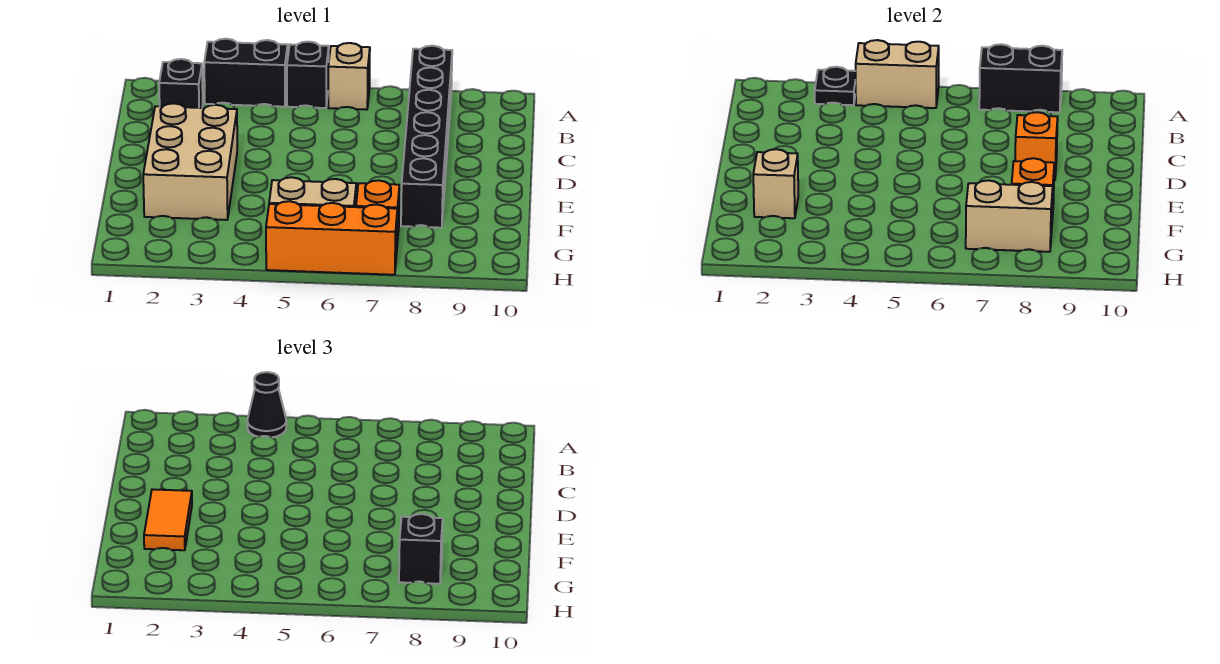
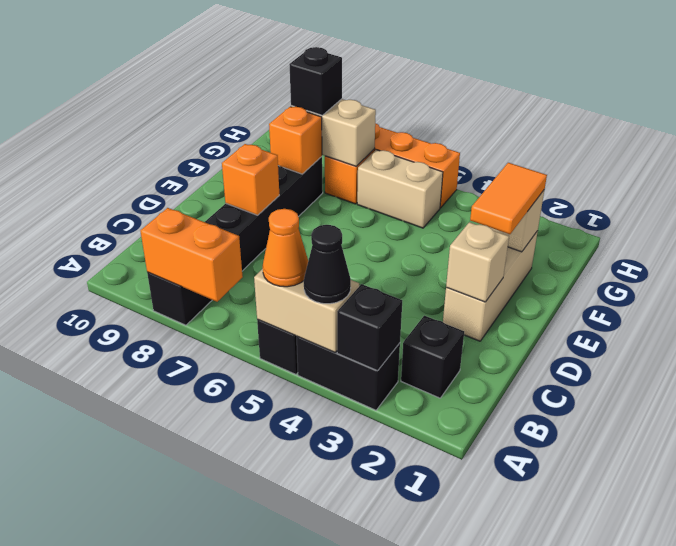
black 1x1 plate [815,67,856,105] -> black 1x1 brick [337,284,402,371]
none -> orange 1x1 cone [263,209,308,287]
tan 1x1 brick [328,43,370,110] -> tan 1x1 brick moved to [446,222,509,302]
black 1x2 brick [979,44,1062,112] -> orange 1x2 brick [140,208,243,302]
tan 2x3 brick [143,103,237,220] -> tan 1x3 brick [443,231,538,341]

